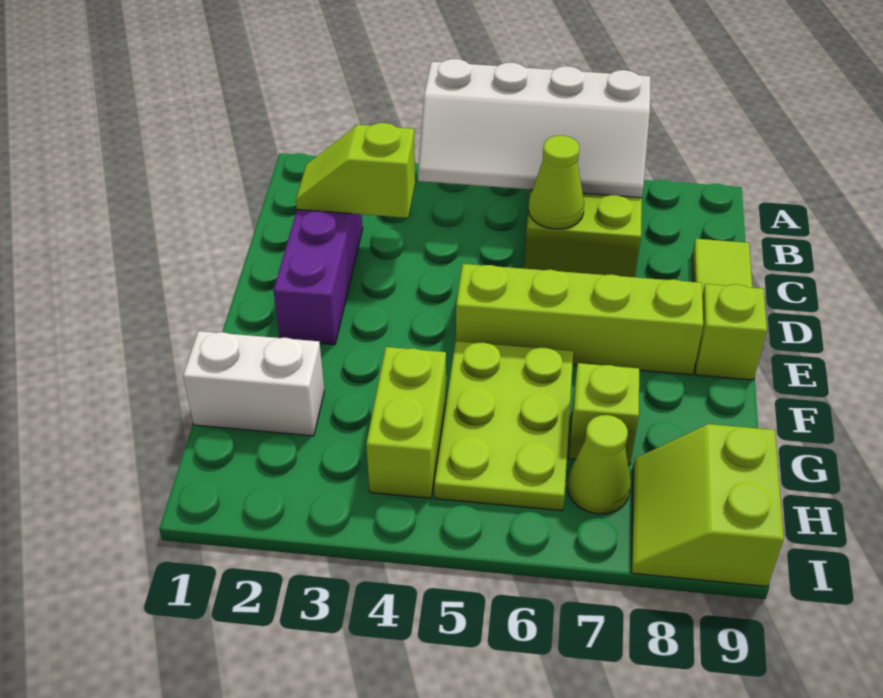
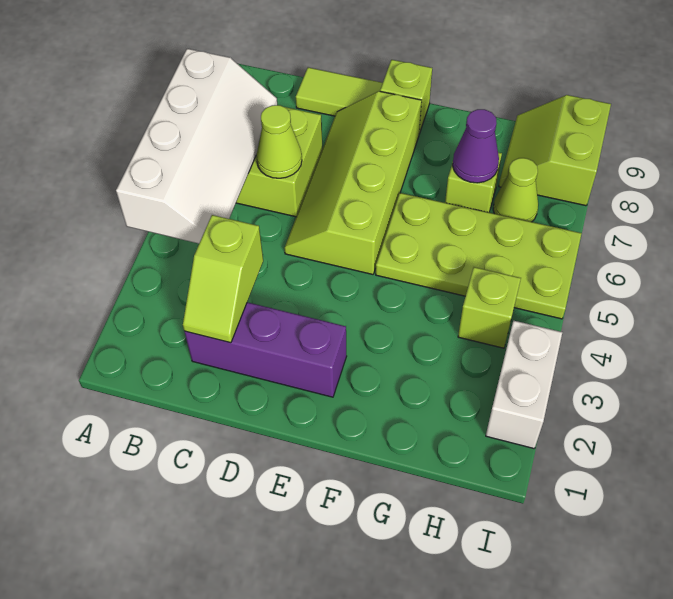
lime 2x3 plate [434,341,573,511] -> lime 2x4 plate [376,193,582,319]
white 1x2 brick [183,331,324,436] -> white 1x2 brick moved to [486,321,562,448]
lime 1x2 brick [366,347,446,498] -> lime 1x1 brick [458,267,521,348]
none -> purple 1x1 cone [453,109,499,183]
lime 2x2 slope [632,424,784,586] -> lime 2x2 slope turned to [499,95,611,206]

